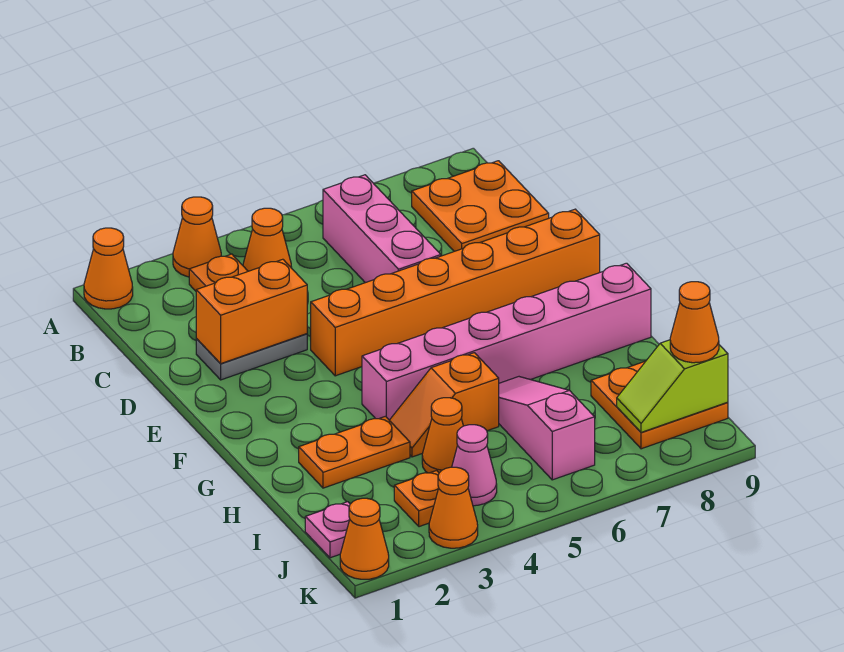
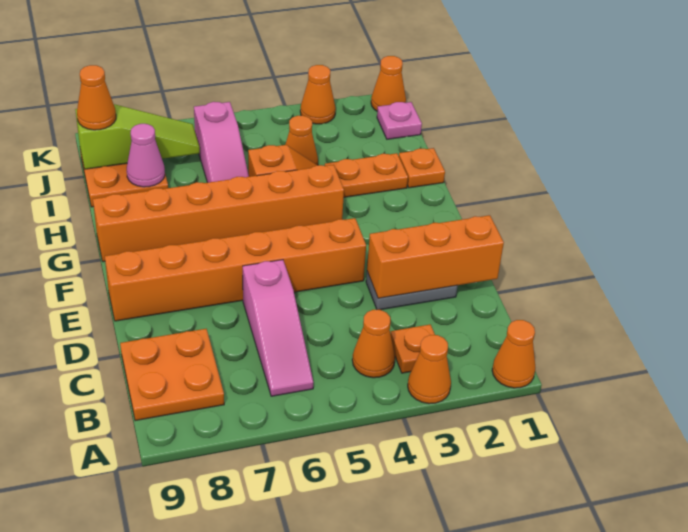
pink 1x3 brick [323,175,441,283] -> pink 1x3 slope [243,260,313,396]
orange 1x2 brick [196,259,307,364] -> orange 1x3 brick [367,215,504,298]
pink 1x6 brick [362,263,651,420] -> orange 1x6 brick [93,165,344,262]
orange 1x1 plate [394,470,439,527] -> orange 1x1 plate moved to [399,148,445,188]
pink 1x1 cone [452,425,497,506] -> pink 1x1 cone moved to [127,124,165,187]
lime 1x2 slope [617,340,728,432] -> lime 1x3 slope [75,104,200,169]

